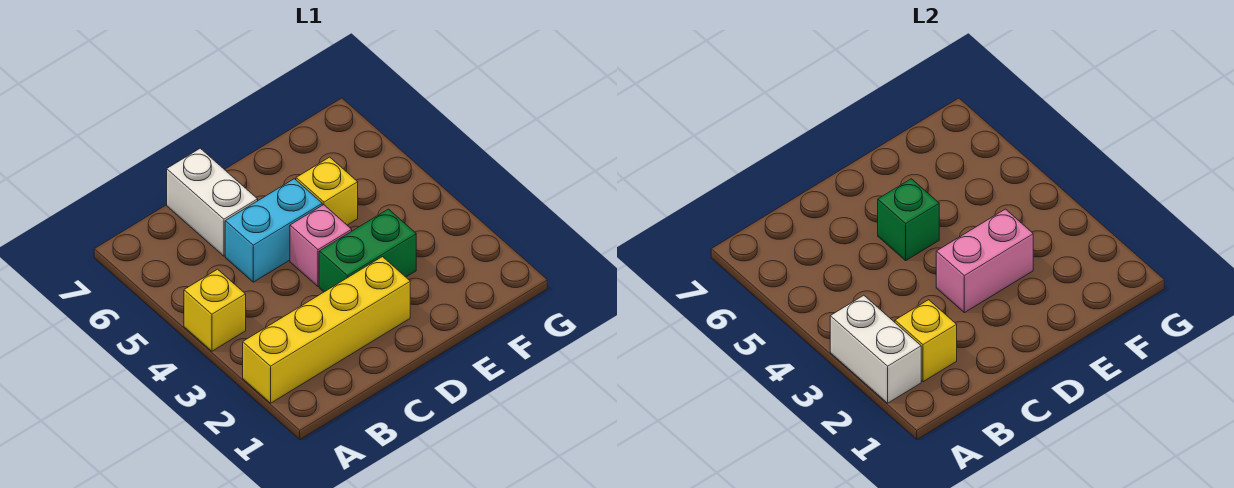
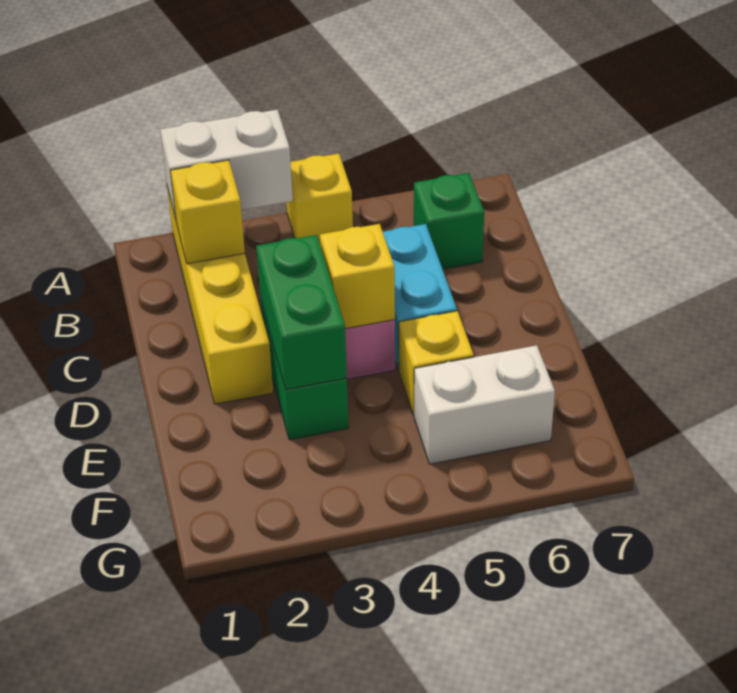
white 1x2 brick [167,148,258,256] -> white 1x2 brick moved to [414,345,555,464]
pink 1x2 brick [936,209,1033,313] -> green 1x2 brick [256,235,347,389]
none -> yellow 1x1 brick [320,224,395,329]
green 1x1 brick [878,179,939,260] -> green 1x1 brick moved to [414,173,484,269]

